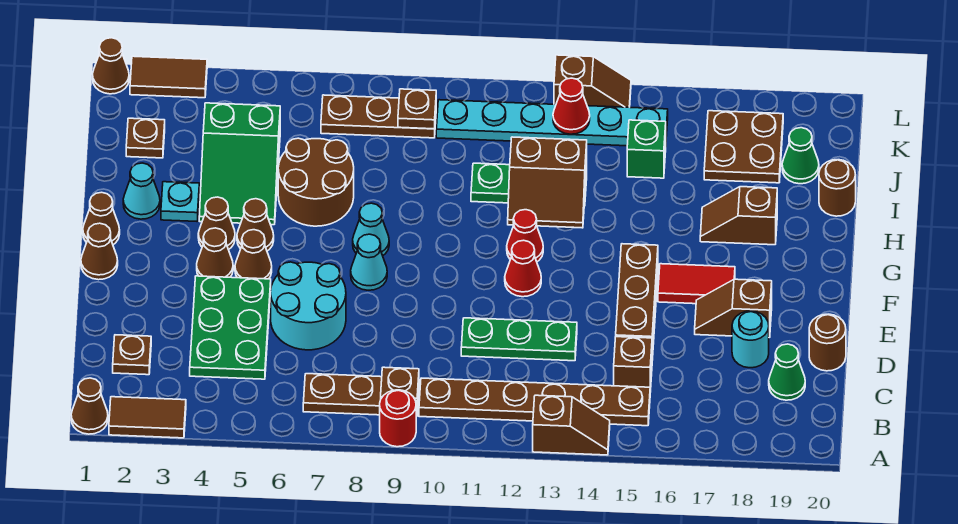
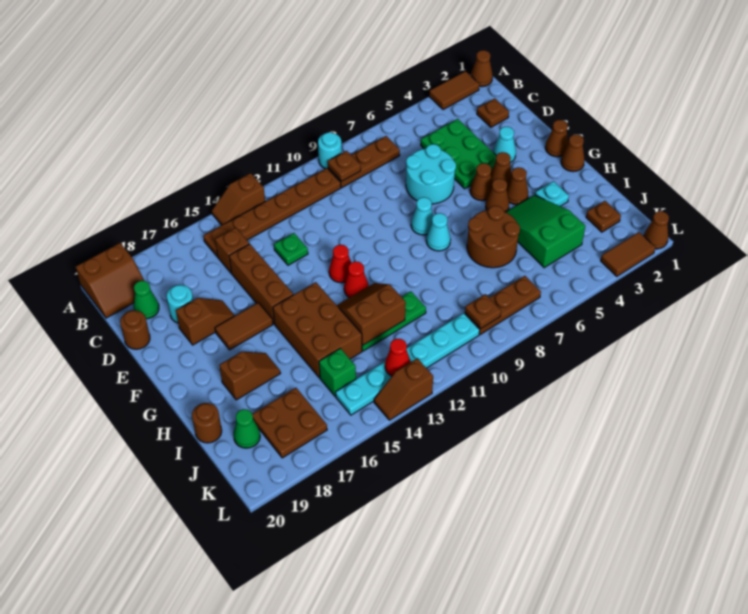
red 1x1 round brick [380,390,416,447] -> cyan 1x1 round brick [318,132,342,169]
none -> brown 2x2 slope [76,243,144,318]
green 1x3 plate [461,318,577,361] -> green 1x1 plate [274,233,308,265]
red 1x2 tile [658,264,735,304] -> brown 1x2 tile [215,303,273,350]
none -> brown 2x3 brick [273,282,362,378]
cyan 1x1 cone [123,163,160,219] -> cyan 1x1 cone moved to [493,127,516,162]

